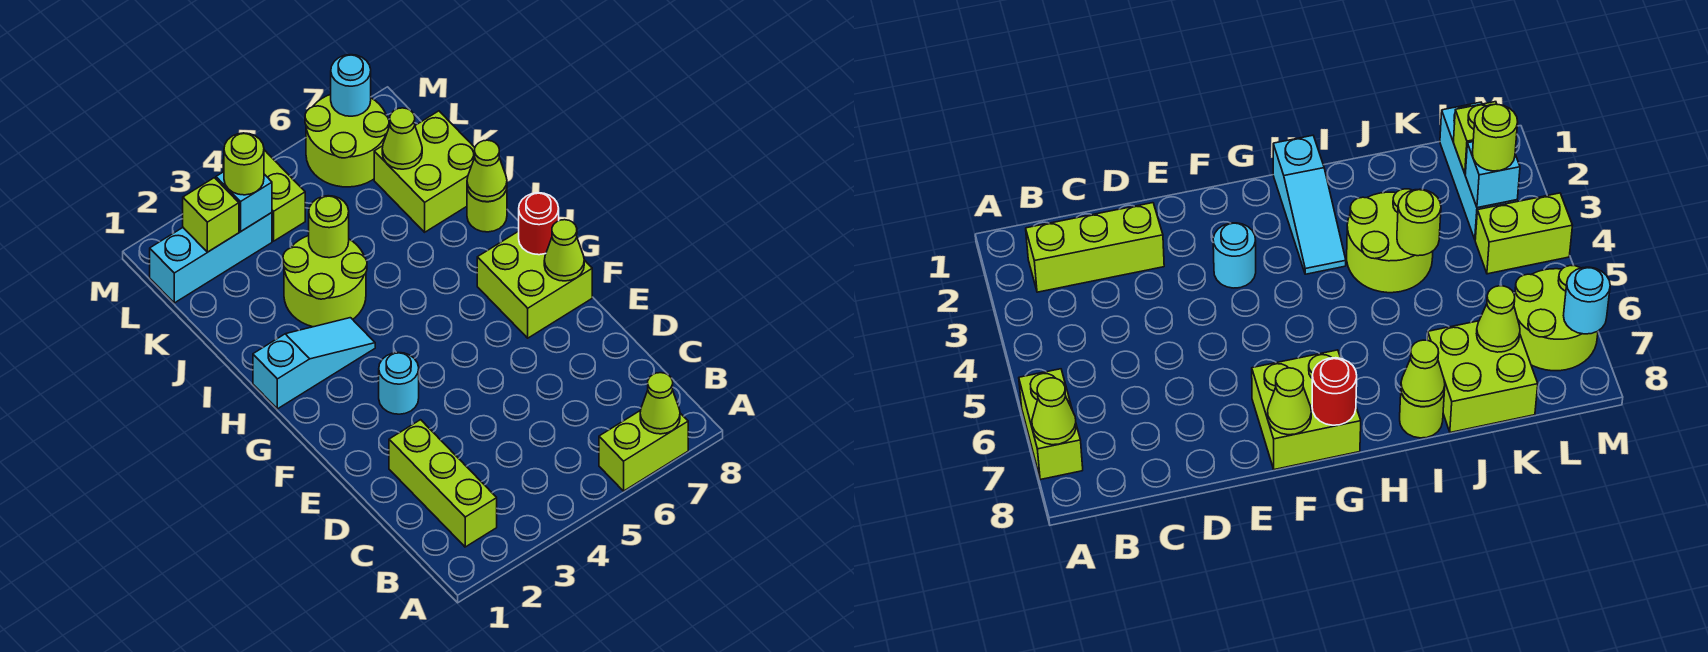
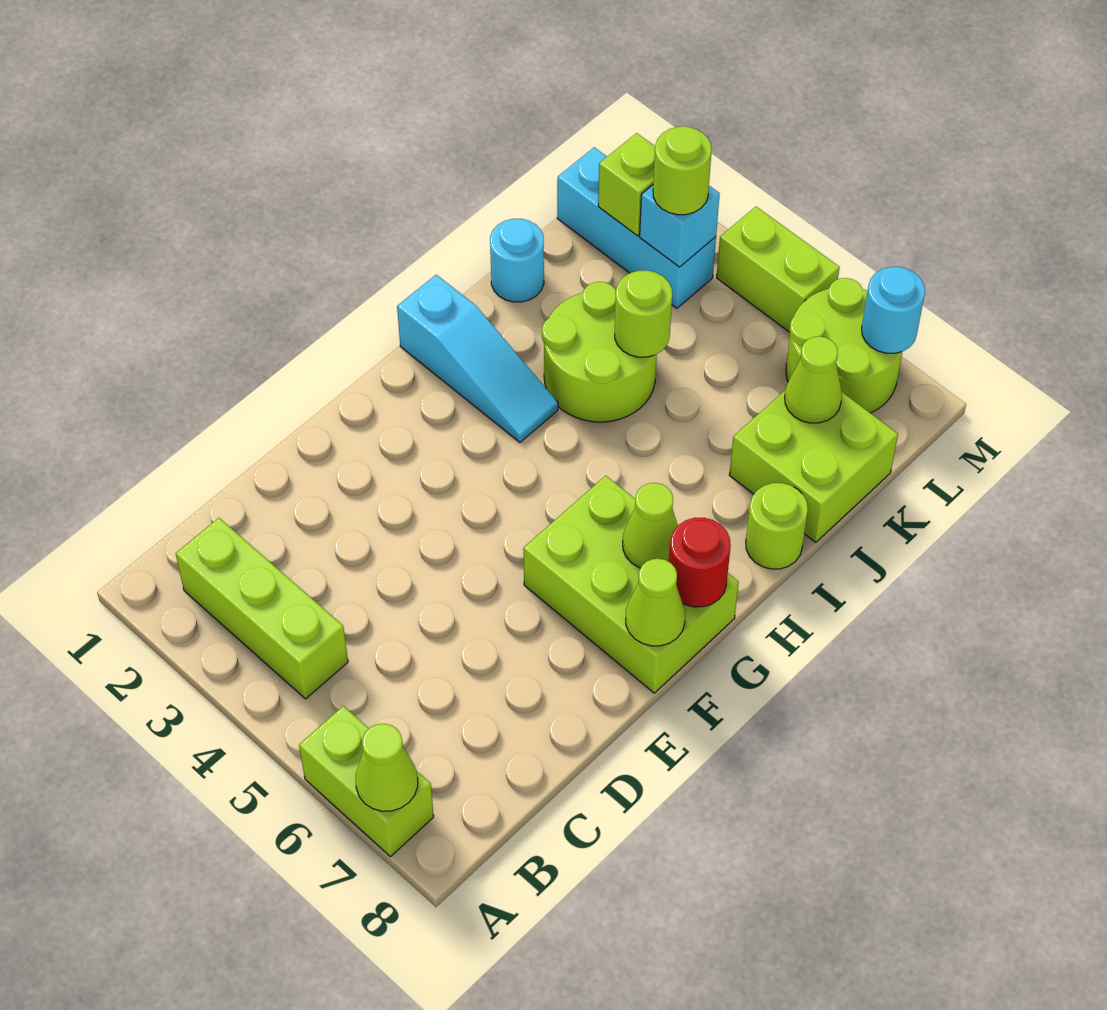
lime 1x3 brick [389,420,497,547] -> lime 1x3 brick turned to [176,518,348,699]
cyan 1x1 round brick [379,353,419,414] -> cyan 1x1 round brick moved to [490,219,544,302]
lime 2x2 brick [477,231,592,338] -> lime 2x3 brick [523,476,739,693]
lime 1x1 cone [467,140,507,202] -> lime 1x1 cone moved to [623,483,678,568]
lime 1x2 brick [223,150,305,241] -> lime 1x2 brick turned to [717,207,840,332]

